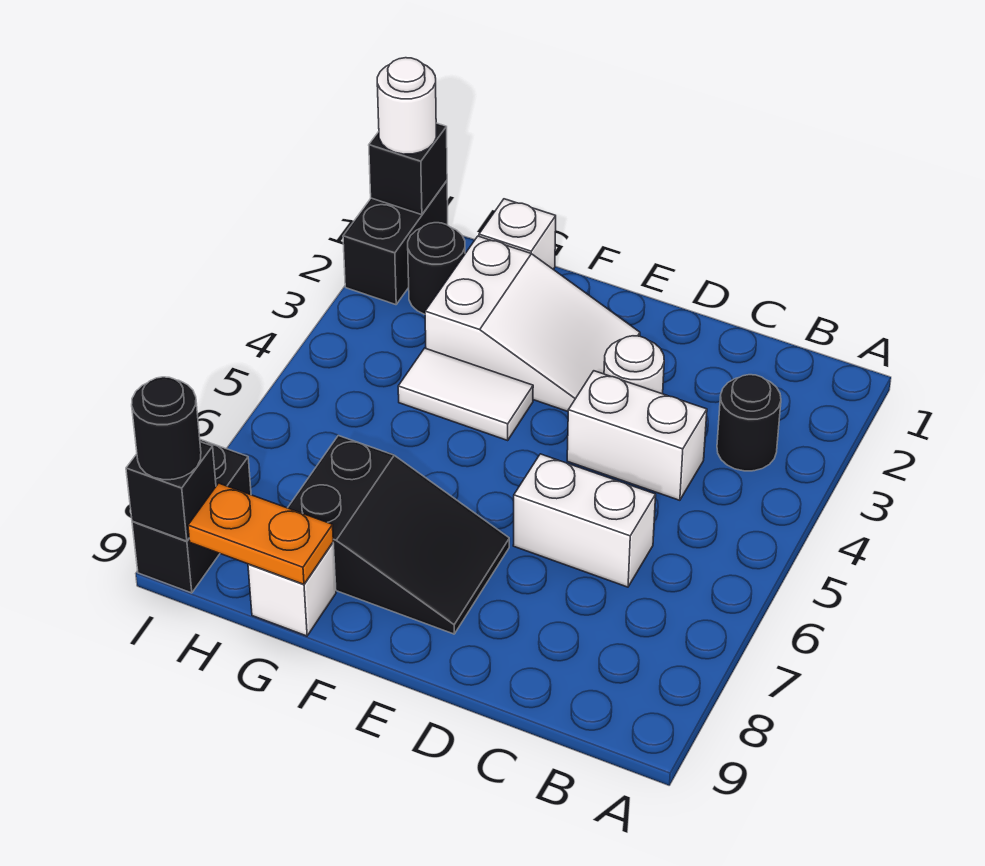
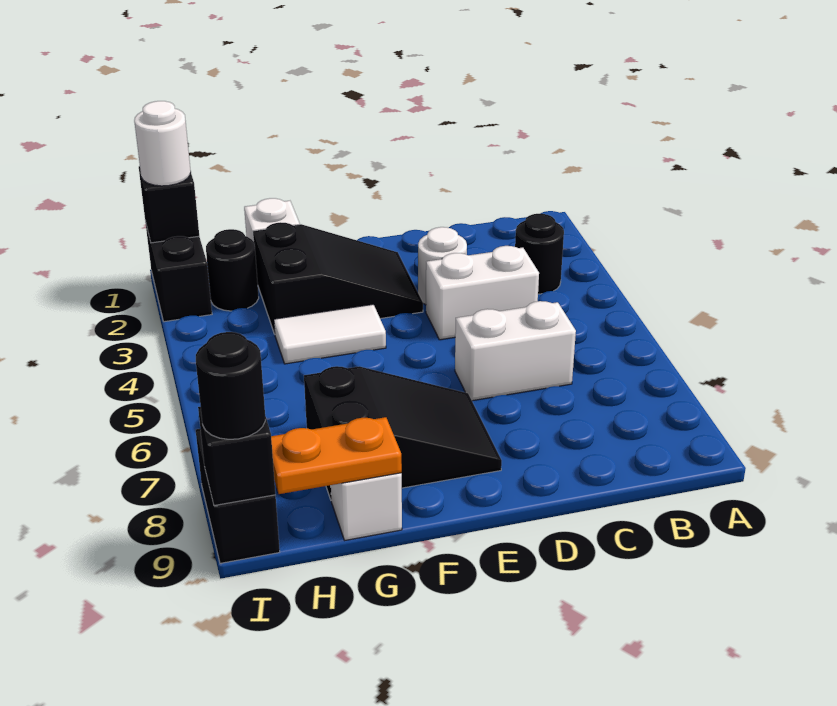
white 2x3 slope [425,236,640,411] -> black 2x3 slope [253,222,423,334]

